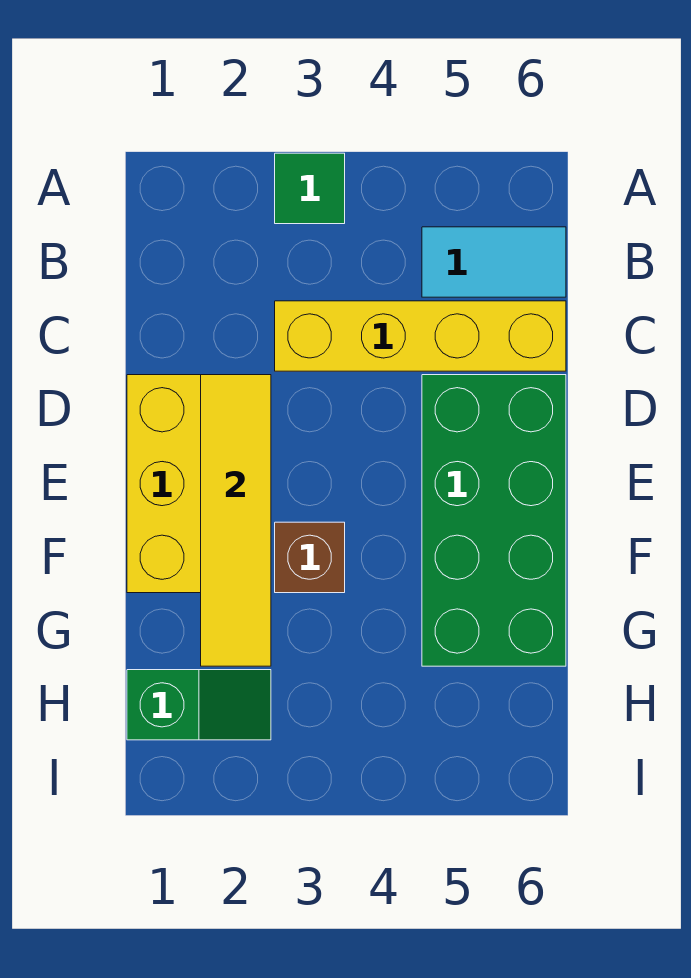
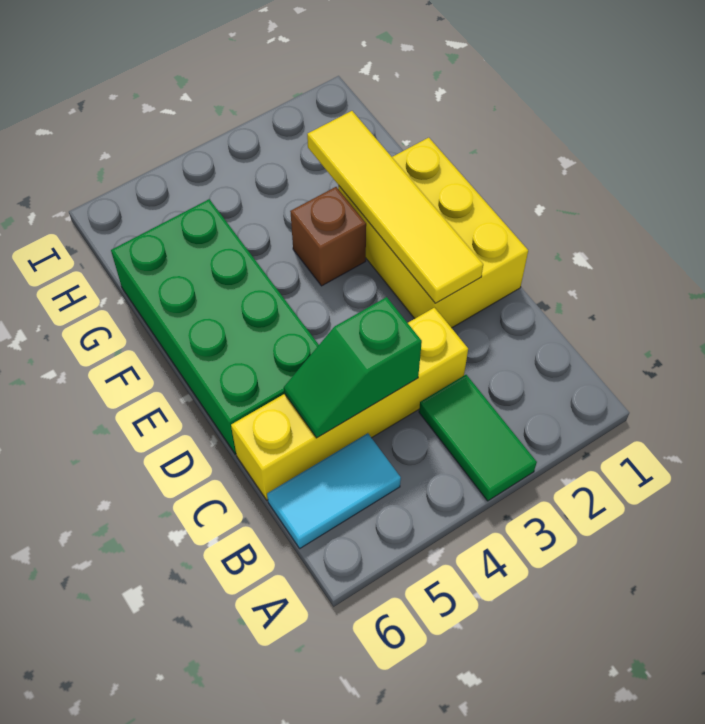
green 1x1 tile [275,153,345,224] -> green 1x2 tile [419,375,537,501]
green 1x2 slope [127,670,271,740] -> green 1x2 slope moved to [284,297,422,438]

